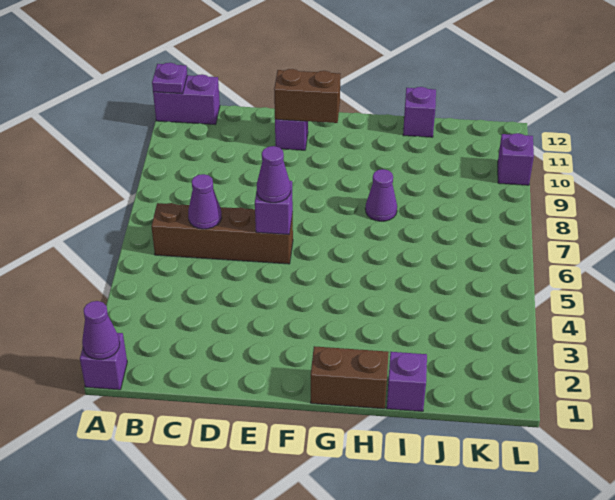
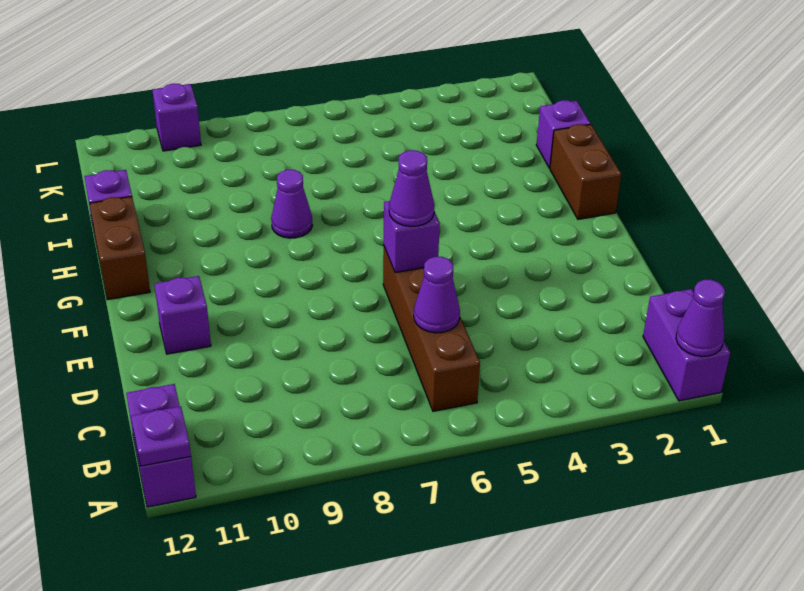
purple 1x1 brick [80,333,127,390] -> purple 1x2 brick [643,289,730,401]
brown 1x2 brick [274,69,340,123] -> brown 1x2 brick moved to [90,197,150,300]

